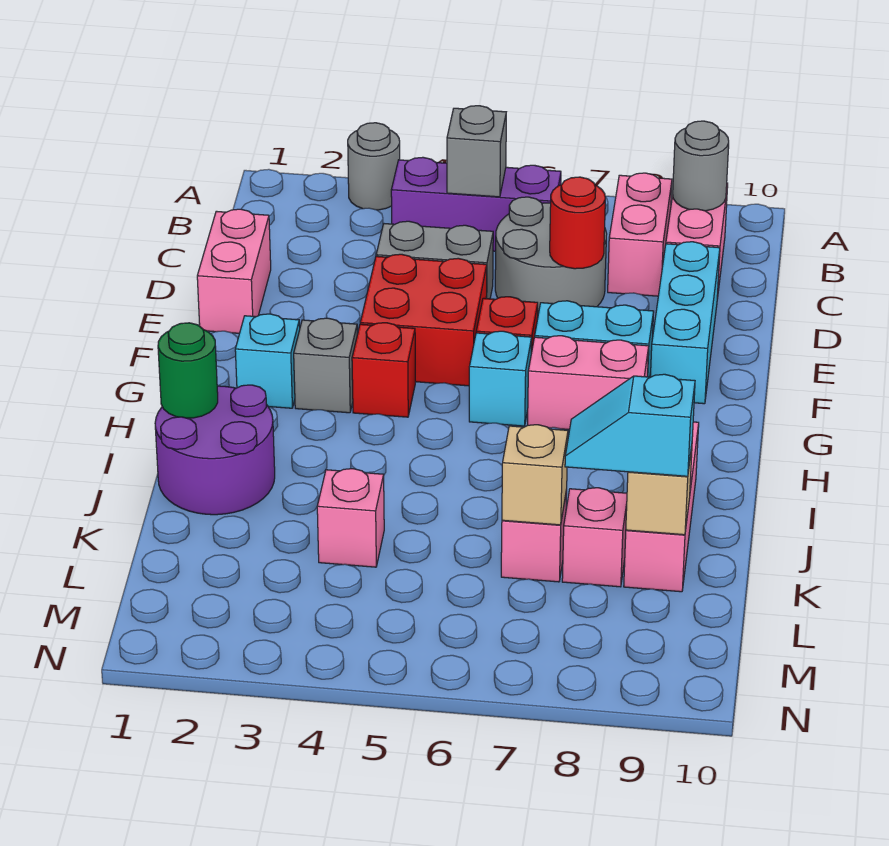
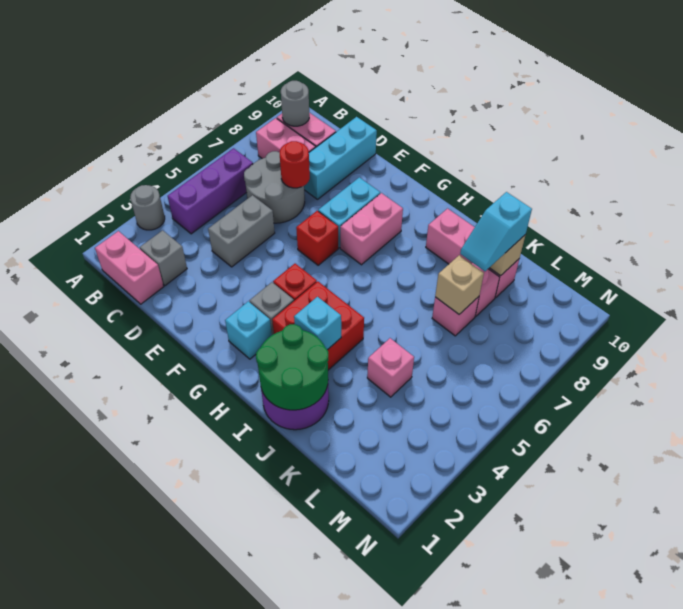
grey 1x1 brick [447,106,506,197] -> grey 1x1 brick moved to [140,230,187,286]
pink 1x2 brick [197,209,271,333] -> pink 1x2 brick moved to [95,231,164,304]
cyan 1x3 brick [650,242,720,404] -> cyan 1x3 brick turned to [304,117,377,199]
red 2x2 brick [360,254,487,386] -> red 2x2 brick moved to [272,281,364,370]
cyan 1x1 brick [469,331,532,426] -> cyan 1x1 brick moved to [294,297,341,350]
green 1x1 round brick [158,323,218,418] -> green 2x2 round brick [256,324,328,410]

